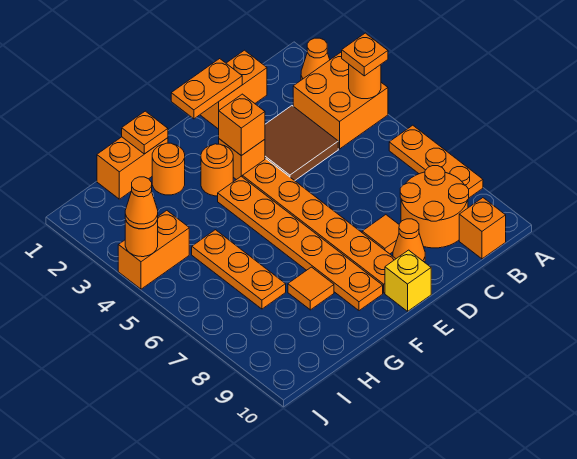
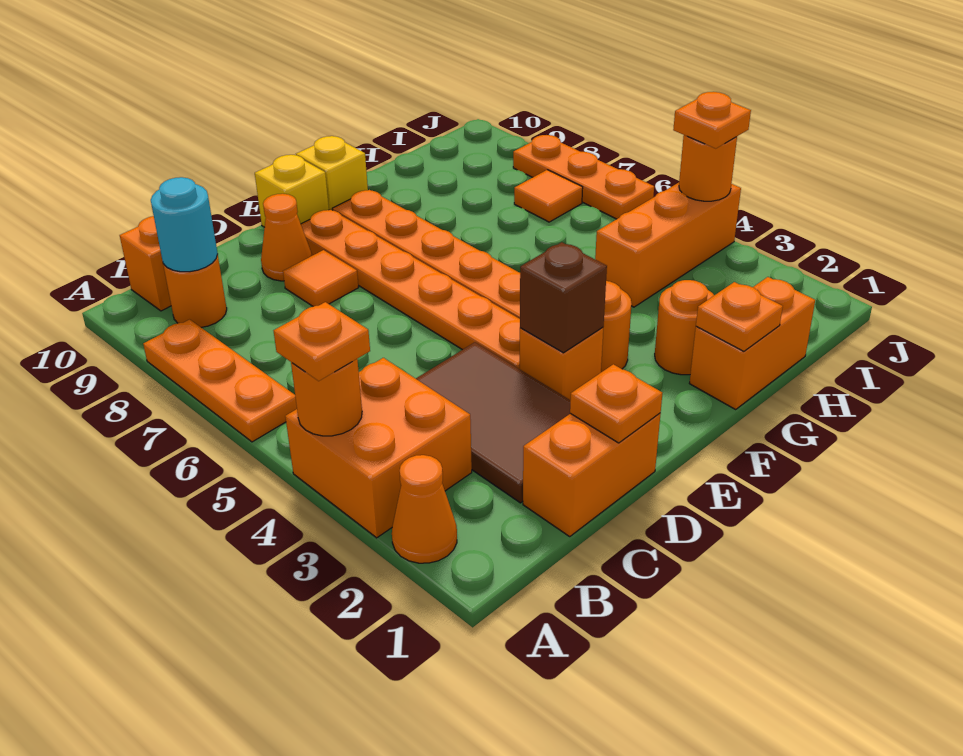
orange 2x2 round brick [400,166,469,248] -> orange 1x1 round brick [163,254,227,327]
none -> cyan 1x1 round brick [151,177,218,272]
brown 2x2 tile [265,106,338,181] -> brown 2x3 tile [416,342,570,503]
orange 1x2 plate [171,59,242,119] -> orange 1x1 plate [570,364,662,443]
orange 1x1 brick [219,94,265,156] -> brown 1x1 brick [520,242,607,353]
none -> yellow 1x1 brick [296,136,368,210]
orange 1x1 tile [288,267,334,310] -> orange 1x1 tile moved to [514,170,583,222]
orange 1x3 plate [192,230,286,309] -> orange 1x3 plate moved to [513,135,654,219]
orange 1x2 brick [118,211,189,289] -> orange 1x3 brick [595,183,741,307]
orange 1x1 cone [125,177,158,229] -> orange 1x1 plate [673,92,751,149]

